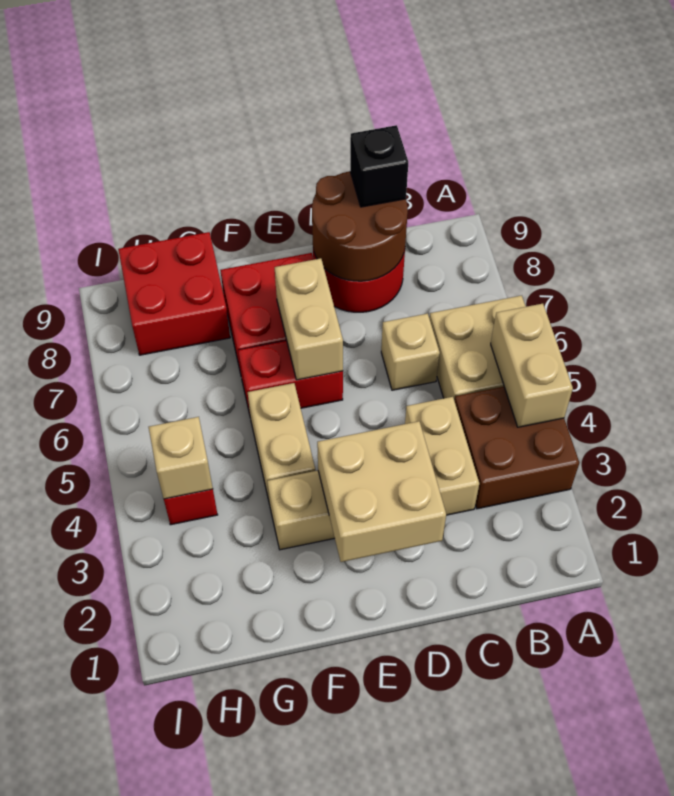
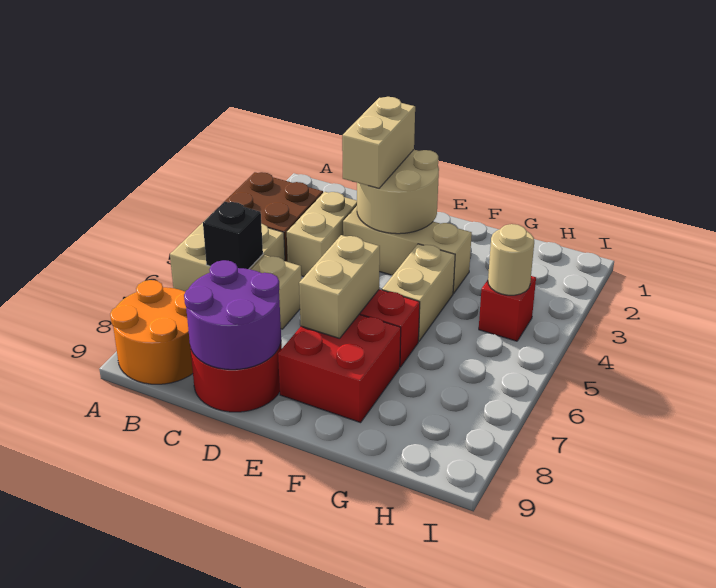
tan 1x2 brick [491,304,573,427] -> tan 1x2 brick moved to [342,97,415,188]
none -> orange 2x2 round brick [110,280,193,384]
brown 2x2 round brick [312,171,408,281] -> purple 2x2 round brick [184,260,281,370]
black 1x1 brick [350,125,408,207] -> black 1x1 brick moved to [203,202,263,269]
tan 2x2 brick [317,421,446,562] -> tan 2x2 round brick [357,150,439,234]
red 2x2 brick [118,232,230,355] -> none
tan 1x1 brick [149,417,213,499] -> tan 1x1 round brick [488,224,534,295]

